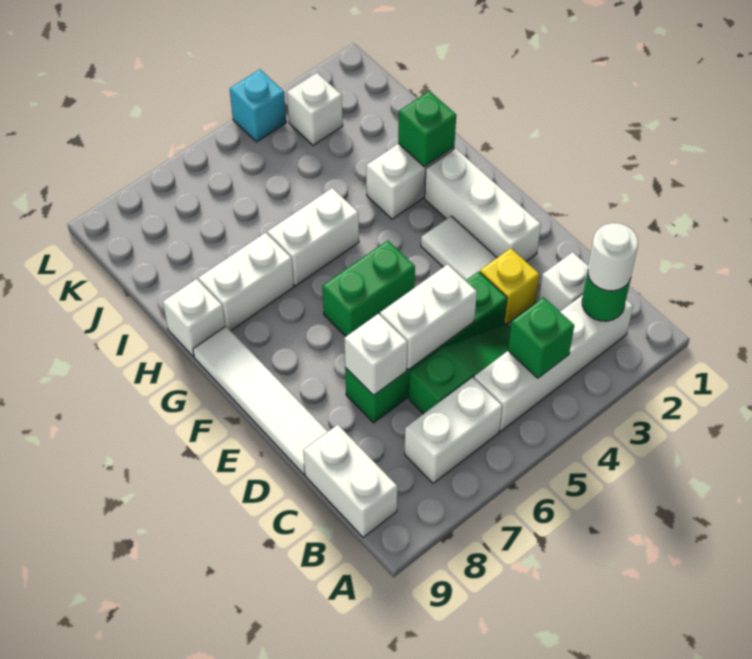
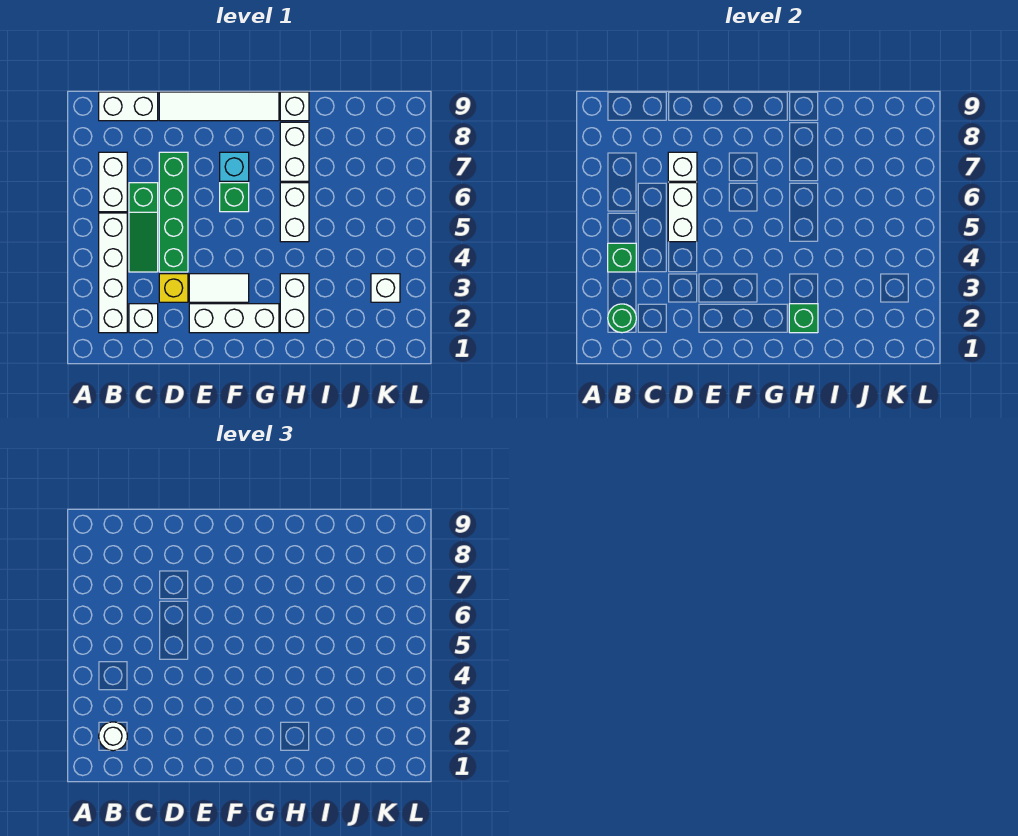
green 1x2 brick [322,240,415,336] -> green 1x1 brick [220,183,249,212]
cyan 1x1 brick [230,69,286,142] -> cyan 1x1 brick moved to [220,152,249,181]

